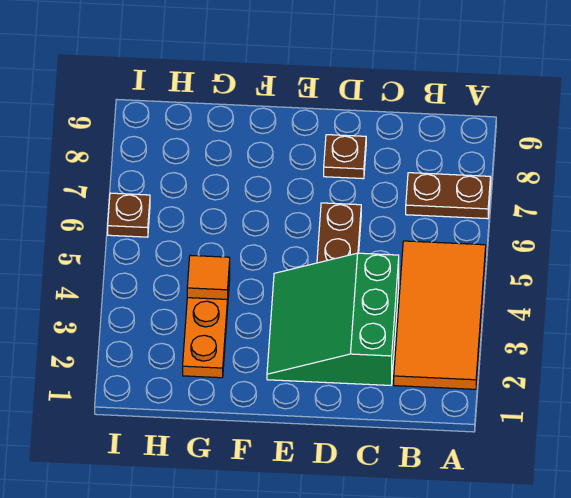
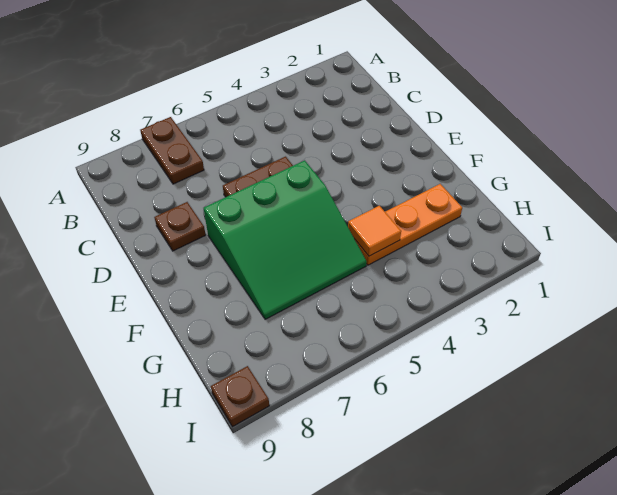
orange 2x4 tile [394,241,486,389] -> none
green 3x3 slope [267,253,399,385] -> green 3x3 slope moved to [203,160,367,319]
brown 1x1 plate [108,193,150,237] -> brown 1x1 plate moved to [211,366,269,427]

